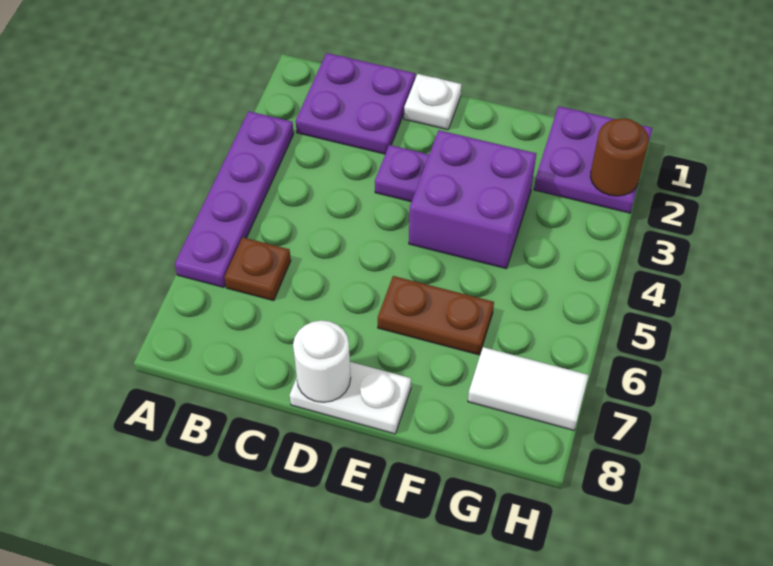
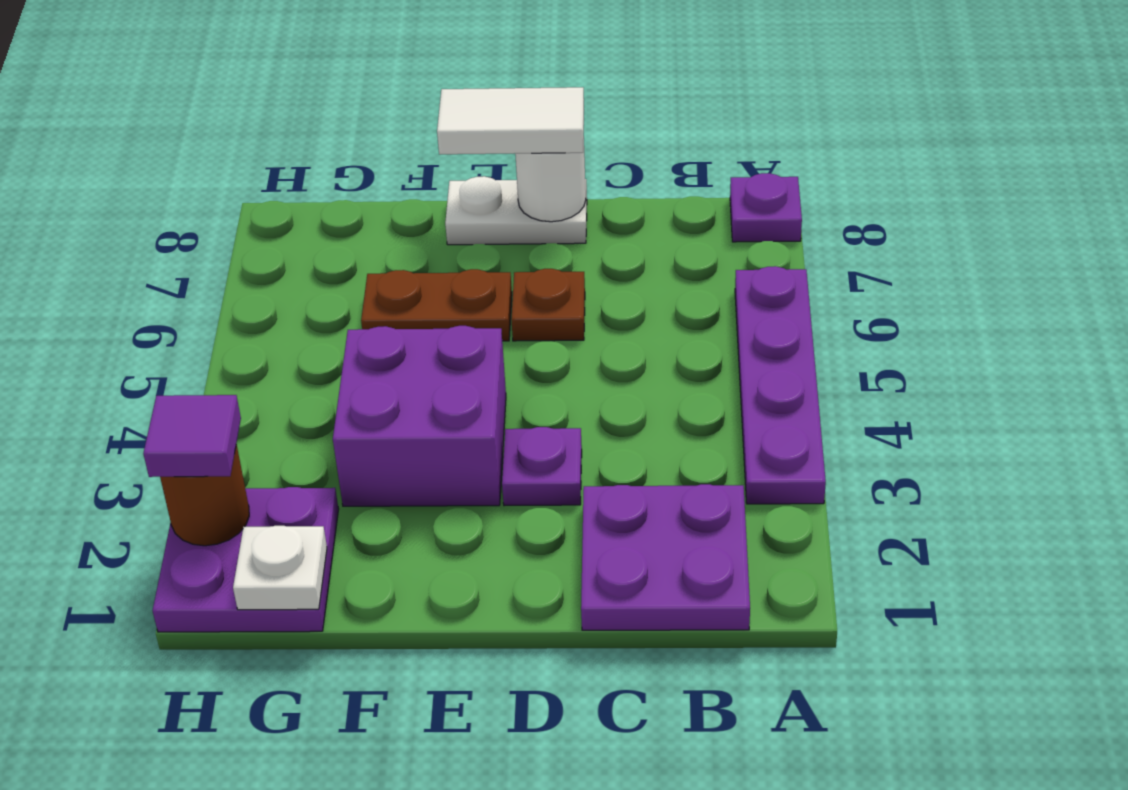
none -> purple 1x1 plate [730,173,802,242]
brown 1x1 plate [225,237,291,301] -> brown 1x1 plate moved to [511,269,585,341]
white 1x1 plate [404,74,462,130] -> white 1x1 plate moved to [233,526,327,610]
white 1x2 tile [468,347,589,430] -> white 1x2 tile moved to [437,87,584,154]
none -> purple 1x1 tile [143,395,241,477]

